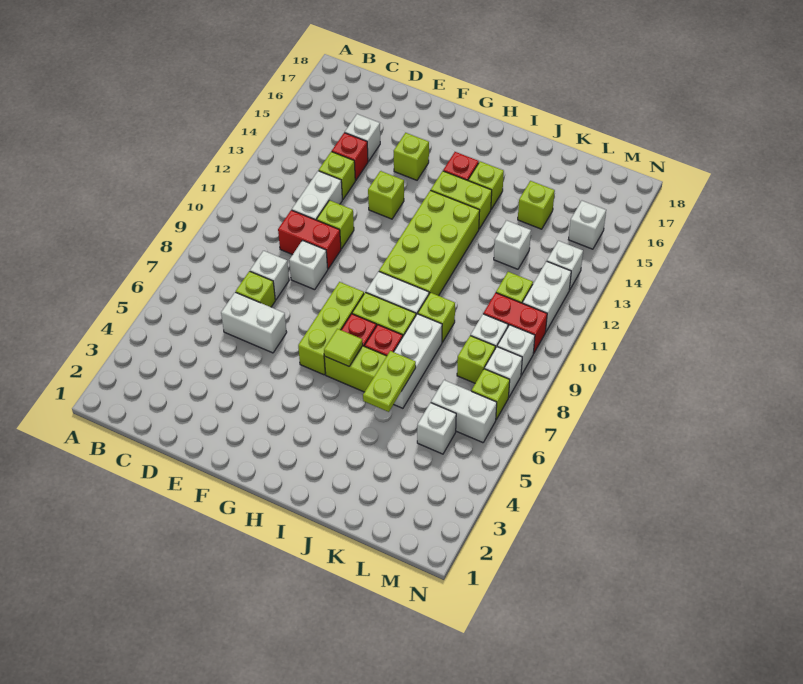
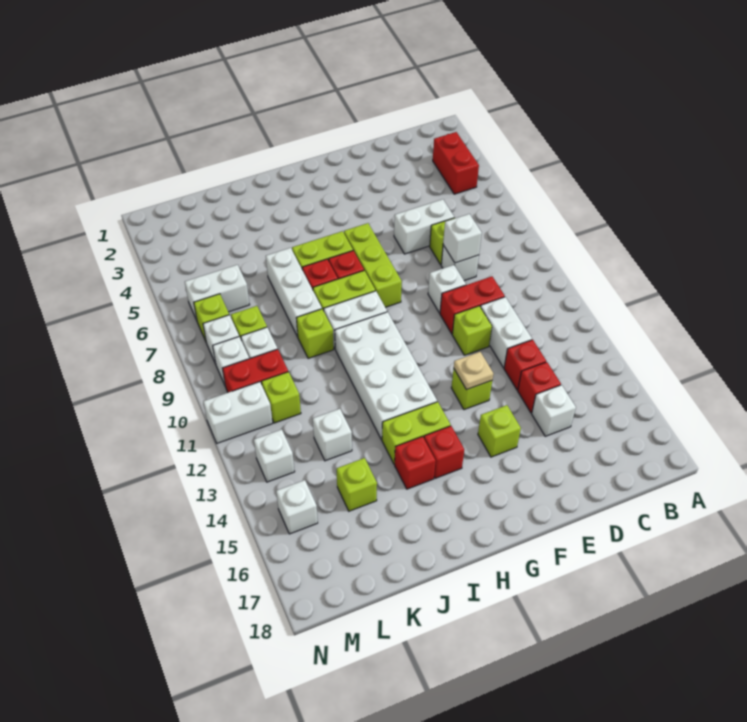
none -> red 1x2 brick [433,132,479,194]
lime 1x1 brick [319,152,355,200] -> red 1x1 brick [504,340,546,390]
none -> tan 1x1 plate [454,352,493,390]
lime 1x1 tile [324,329,363,366] -> none
lime 2x4 brick [379,190,480,296] -> white 2x4 brick [335,312,437,440]
lime 1x1 brick [468,161,504,209] -> red 1x1 brick [395,436,436,489]
lime 1x2 plate [363,351,416,412] -> none
white 1x1 brick [417,403,456,454] -> white 1x1 brick moved to [443,214,482,263]
white 1x2 brick [522,261,571,331] -> white 1x2 brick turned to [203,382,273,443]

